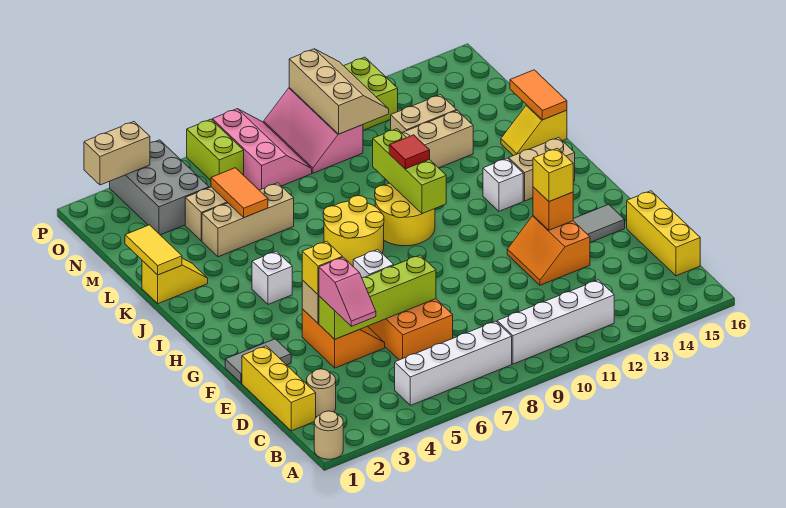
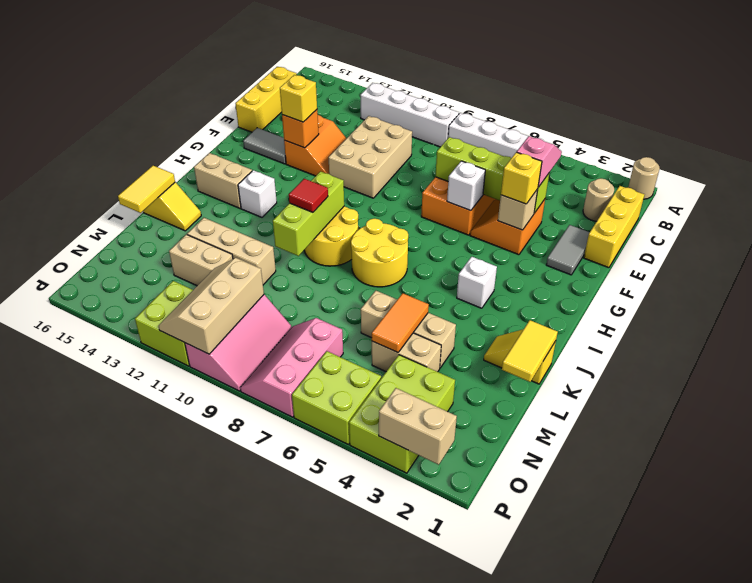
none -> tan 2x3 brick [329,116,412,198]
grey 1x2 tile [225,339,291,383] -> grey 1x2 tile turned to [546,225,590,275]
orange 1x2 tile [510,70,567,120] -> yellow 1x2 tile [118,166,175,213]
grey 2x3 brick [110,140,209,235] -> lime 2x3 brick [349,355,455,473]
lime 1x2 brick [187,119,244,180] -> lime 2x2 brick [292,351,381,444]

